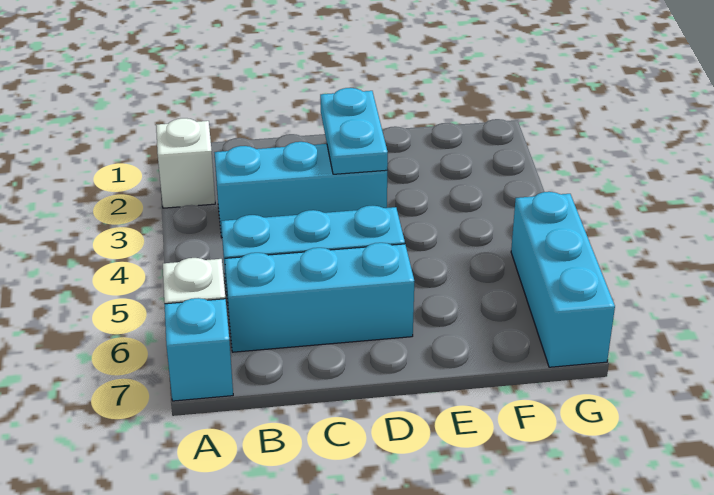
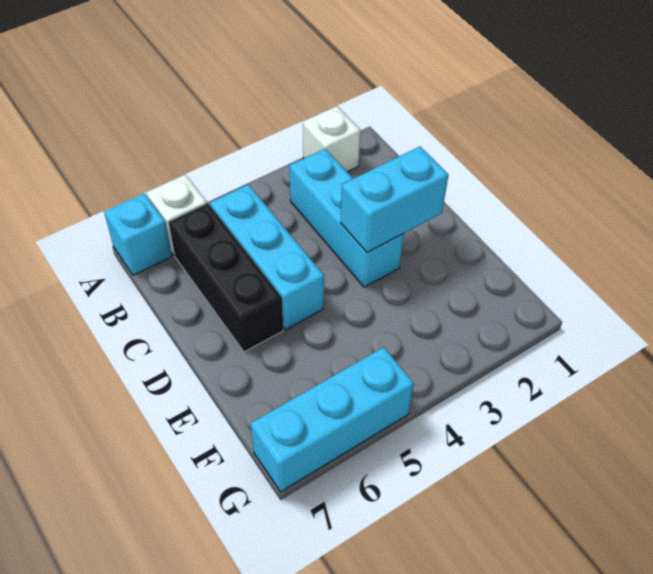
cyan 1x3 brick [225,243,414,352] -> black 1x3 brick [169,203,283,352]
cyan 1x2 plate [320,88,388,174] -> cyan 1x2 brick [341,147,449,252]

